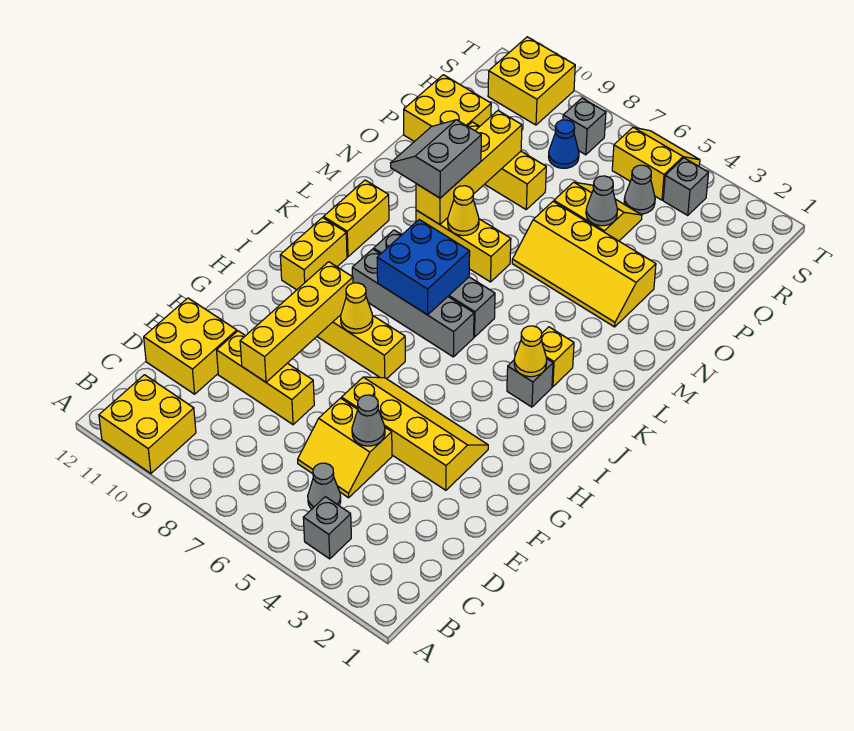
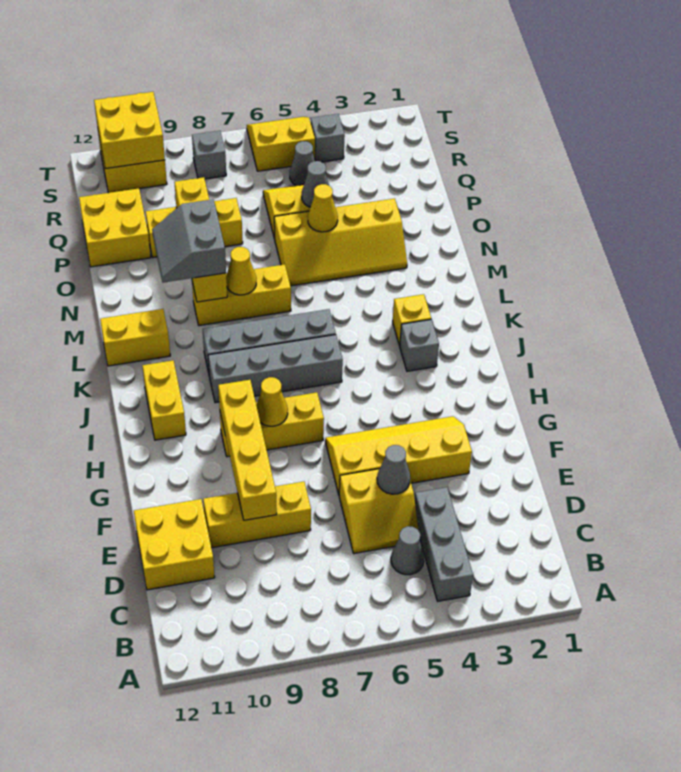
yellow 2x2 brick [99,375,196,473] -> yellow 2x2 brick moved to [94,92,165,169]
grey 1x1 brick [303,497,351,559] -> grey 1x3 brick [415,487,473,601]
yellow 1x1 cone [514,326,547,377] -> yellow 1x1 cone moved to [308,184,338,232]
blue 2x2 brick [377,220,470,315] -> none
yellow 1x2 brick [324,180,389,257] -> yellow 1x2 brick turned to [100,309,170,366]
blue 1x1 cone [549,120,579,168] -> none

